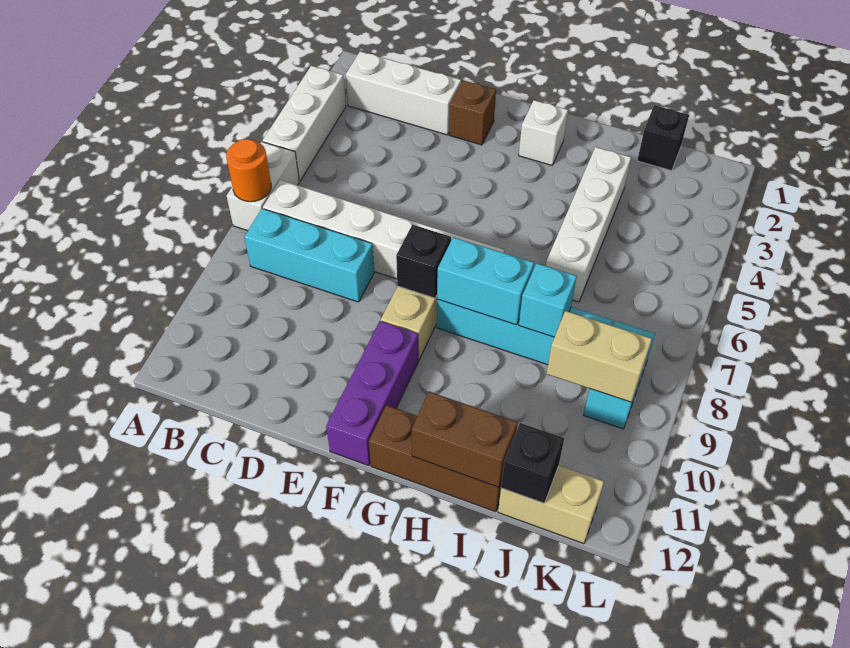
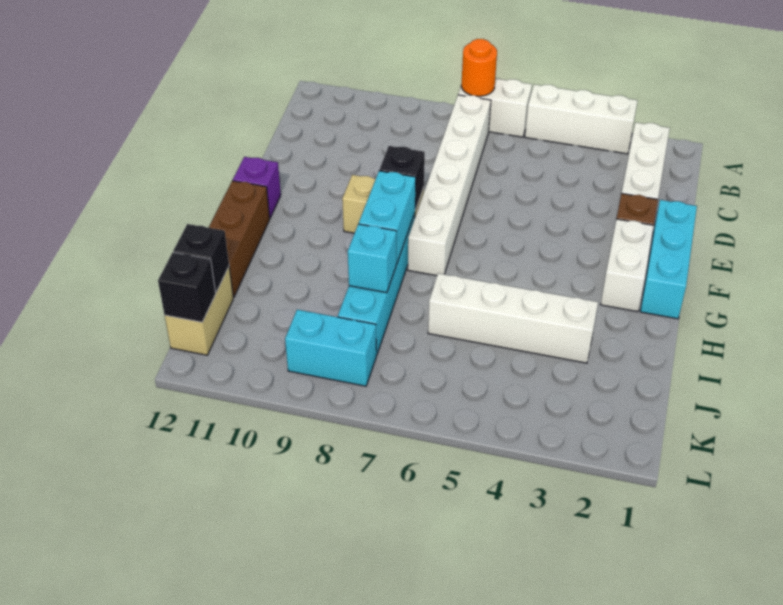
cyan 1x3 brick [244,209,374,302] -> cyan 1x3 brick moved to [640,200,697,319]
purple 1x3 brick [326,321,419,466] -> purple 1x1 brick [233,157,281,218]
white 1x1 brick [519,100,568,165] -> white 1x2 brick [601,219,654,312]
brown 1x2 brick [412,392,518,487] -> none
black 1x1 brick [637,105,689,171] -> black 1x1 brick moved to [158,252,216,322]
tan 1x2 brick [547,311,652,402] -> none

